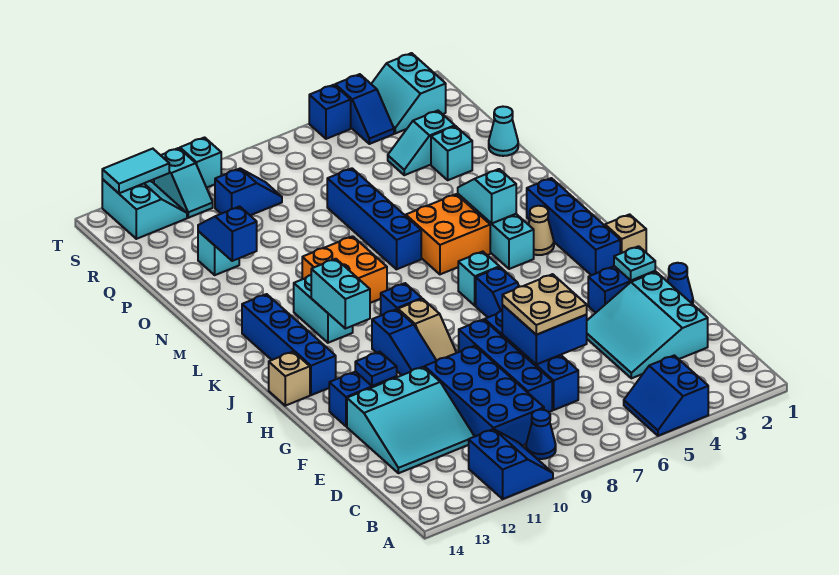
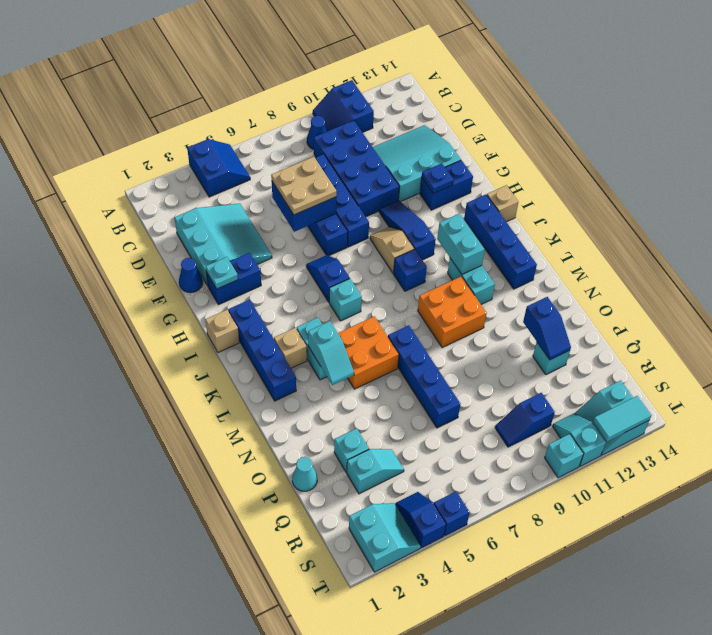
tan 1x1 cone [528,206,554,255] -> tan 1x1 brick [274,328,307,368]

